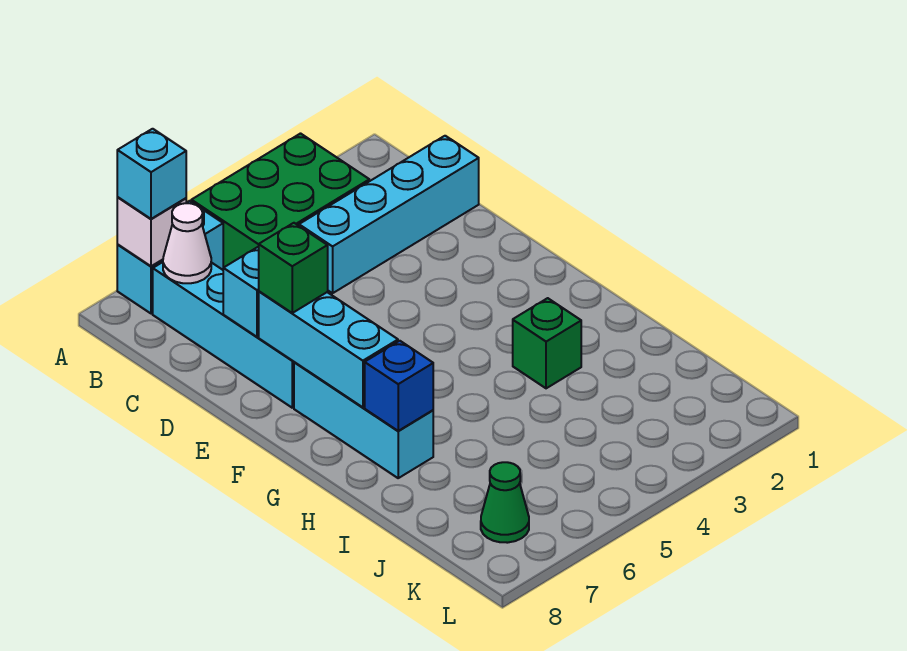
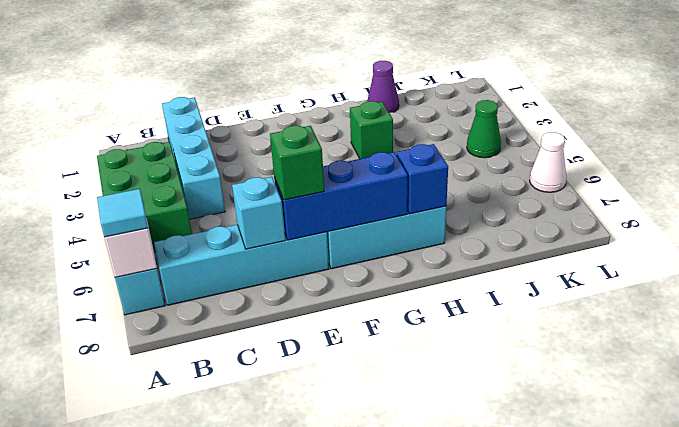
cyan 1x1 brick [117,129,186,219] -> cyan 1x1 tile [97,189,148,237]
white 1x1 cone [163,203,211,283] -> white 1x1 cone moved to [530,132,566,192]
cyan 1x3 brick [259,291,398,407] -> blue 1x3 brick [274,152,408,240]
none -> purple 1x1 cone [367,61,399,113]
green 1x1 cone [481,462,529,543] -> green 1x1 cone moved to [467,100,501,158]

